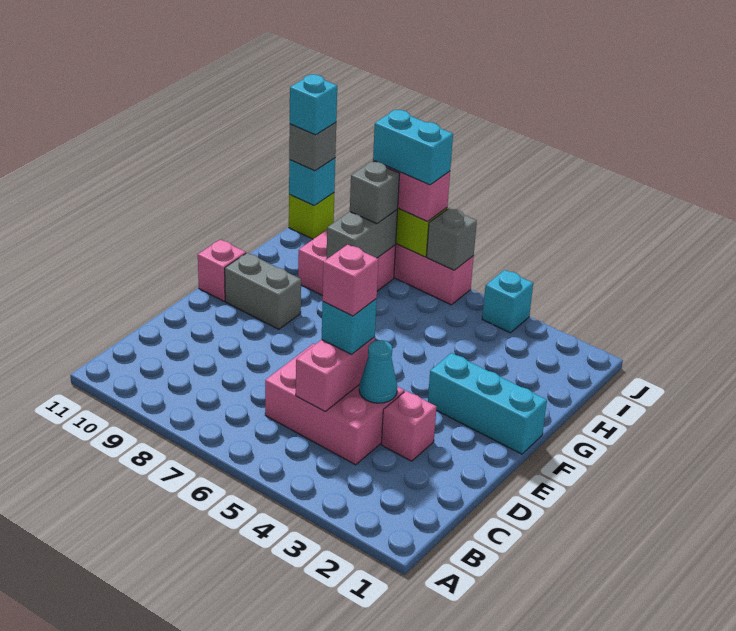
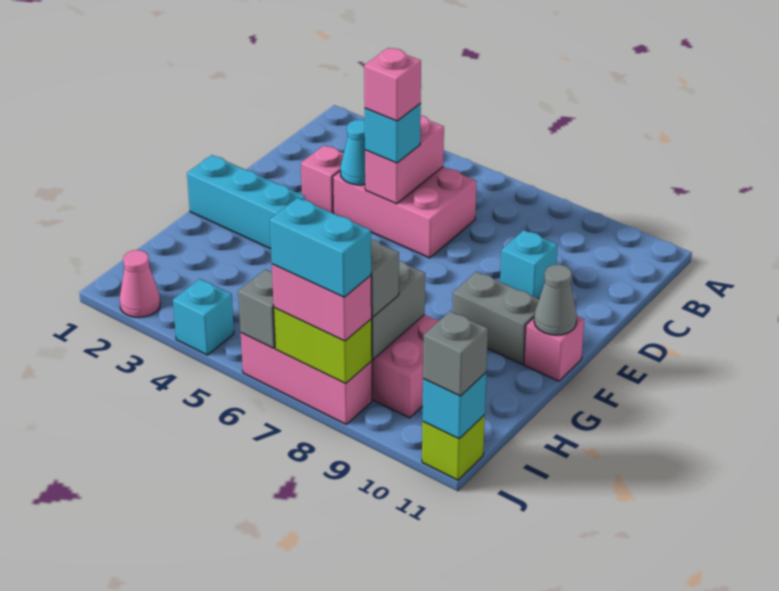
none -> grey 1x1 cone [534,265,577,335]
none -> pink 1x1 cone [120,250,160,317]
cyan 1x1 brick [290,75,337,135] -> cyan 1x1 brick moved to [500,230,558,299]

